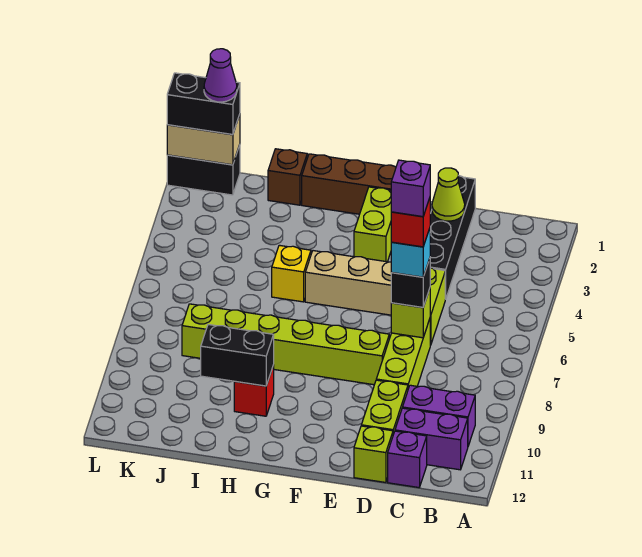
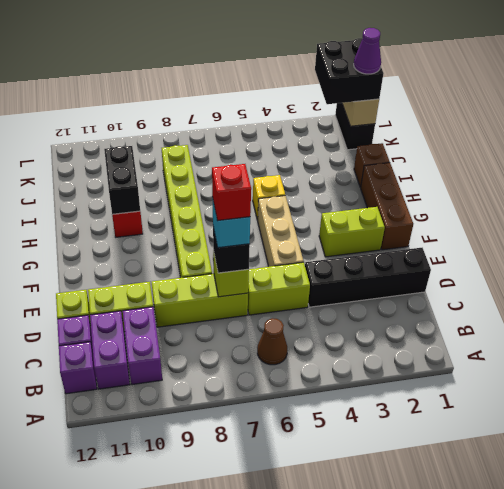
none -> brown 1x1 cone [257,318,287,365]
lime 1x1 cone [432,168,465,221] -> none
purple 1x1 brick [391,160,430,217] -> purple 1x1 brick moved to [59,342,97,394]
black 1x2 brick [167,73,240,135] -> black 2x2 brick [315,38,384,104]

